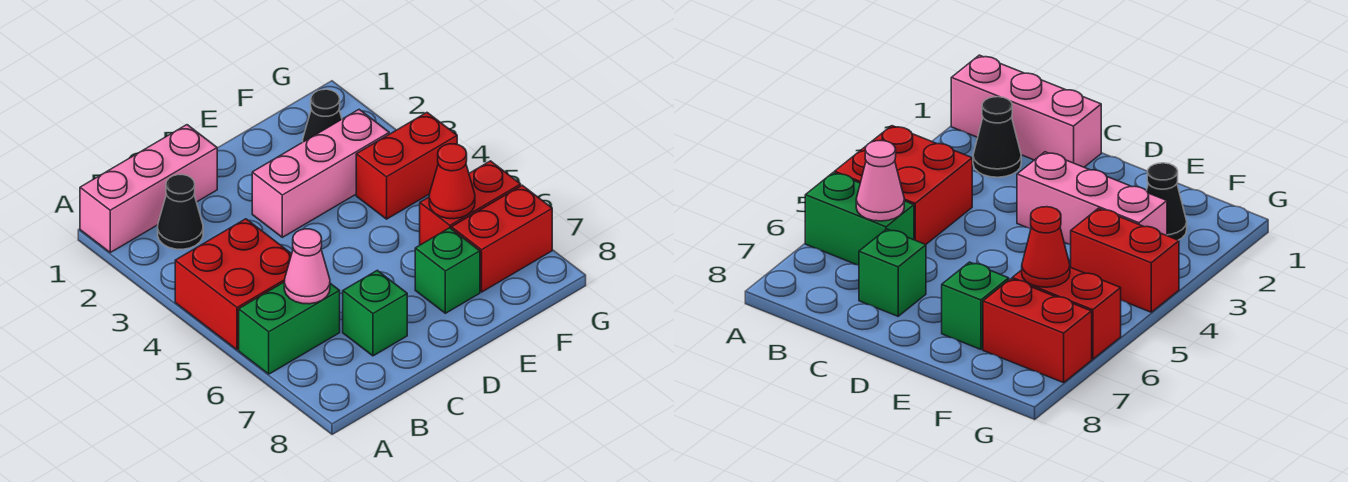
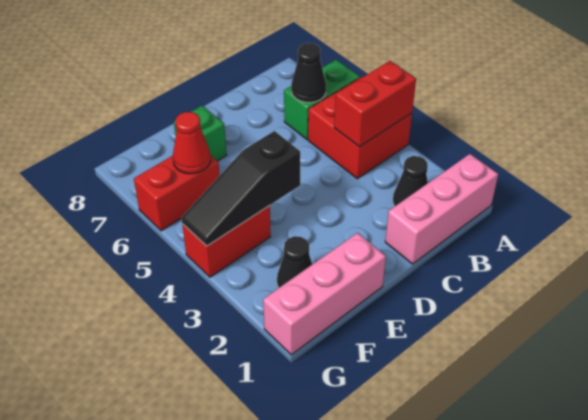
pink 1x1 cone [284,229,330,304] -> black 1x1 cone [291,43,326,103]
green 1x1 brick [343,270,407,356] -> none
pink 1x3 brick [252,110,389,237] -> pink 1x3 brick moved to [263,233,386,355]
none -> black 1x3 slope [182,131,300,246]
red 1x2 brick [451,185,552,292] -> red 1x2 brick moved to [334,61,416,147]

